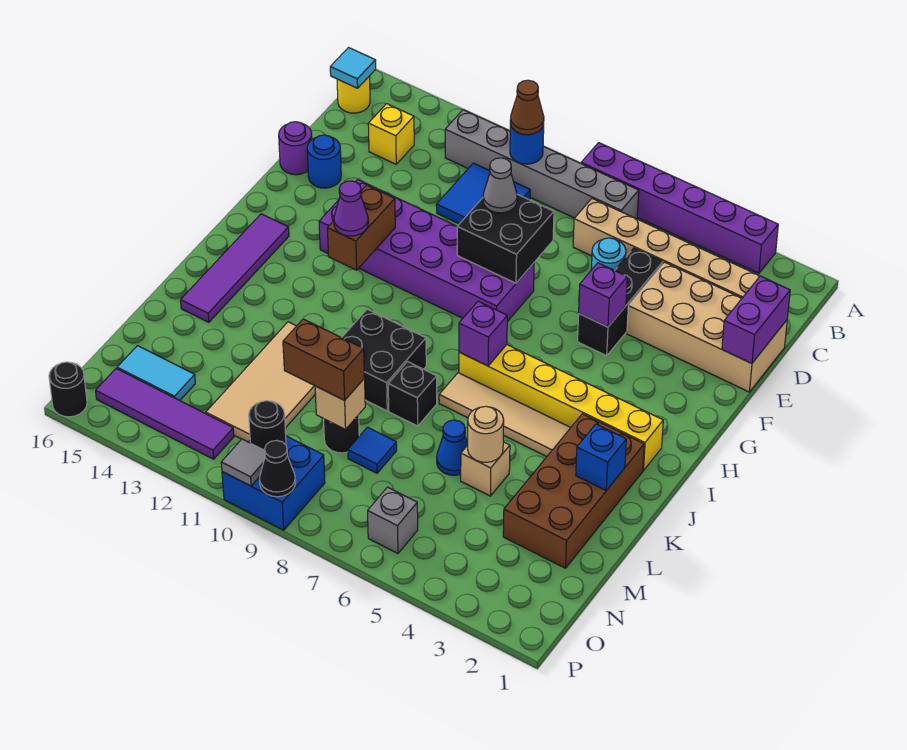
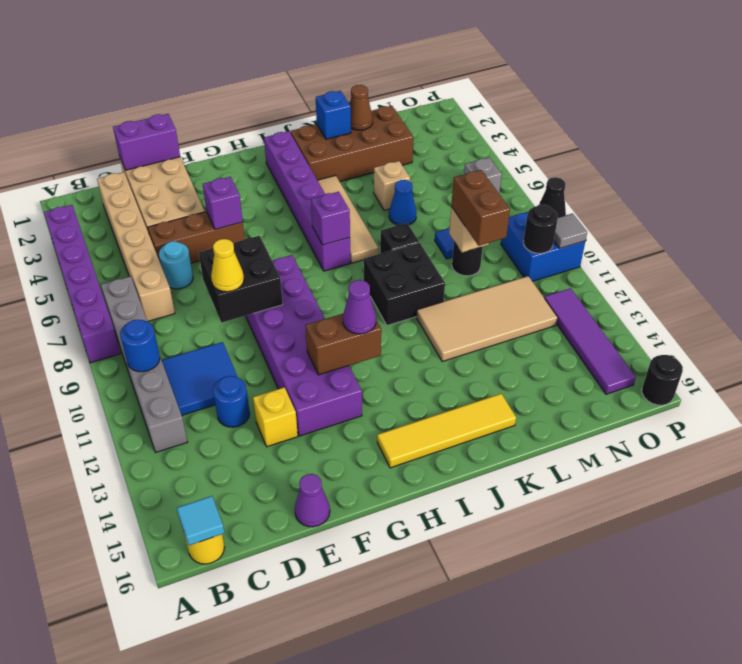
brown 1x1 cone [510,80,544,135] -> brown 1x1 cone moved to [350,85,373,130]
yellow 1x1 brick [368,104,414,164] -> yellow 1x1 brick moved to [253,387,298,447]
black 1x3 brick [578,248,663,356] -> brown 1x3 brick [148,212,245,263]
grey 1x1 cone [483,158,517,213] -> yellow 1x1 cone [211,239,244,292]
blue 1x1 round brick [307,135,341,188] -> blue 1x1 round brick moved to [213,376,250,427]
purple 1x1 round brick [279,122,312,175] -> purple 1x1 cone [295,474,330,527]
purple 1x4 tile [181,214,289,322] -> yellow 1x4 tile [377,394,516,468]
yellow 1x6 brick [459,345,663,471] -> purple 1x6 brick [264,131,351,271]
tan 1x1 round brick [468,406,504,462] -> none
cyan 1x2 tile [117,346,195,400] -> none

